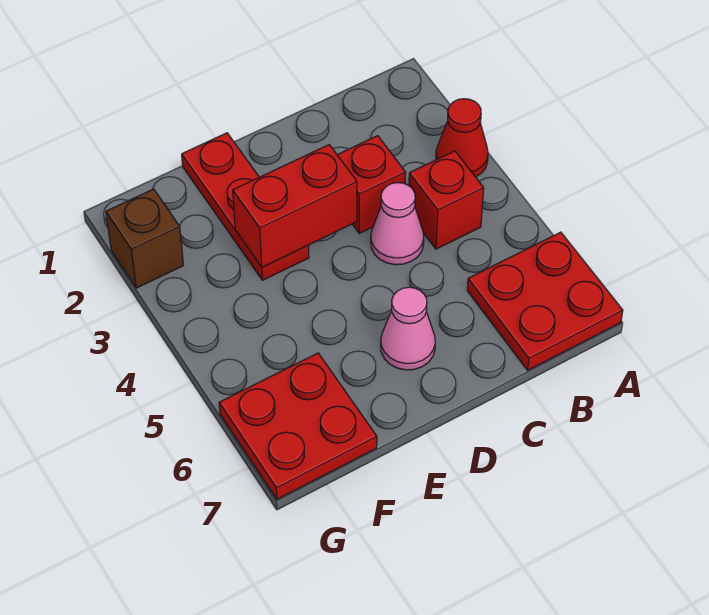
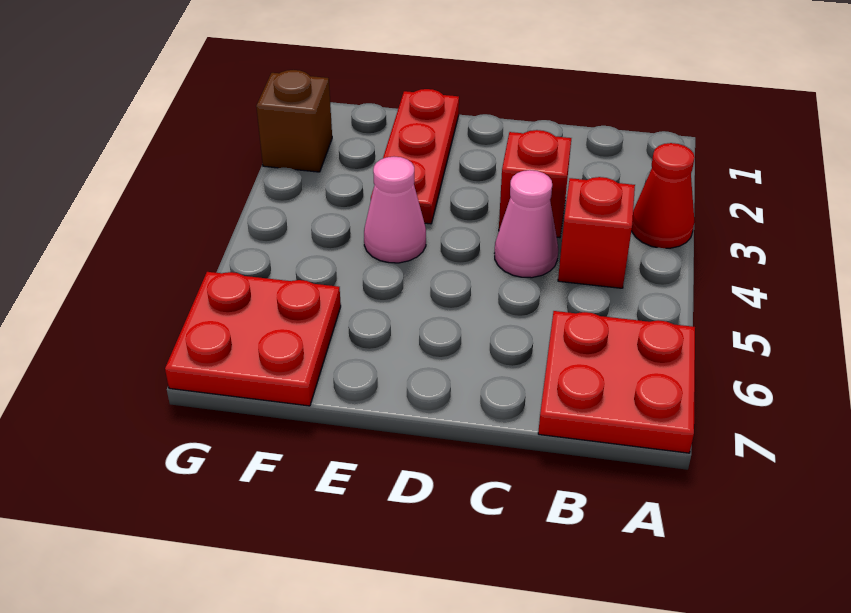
red 1x2 brick [233,145,357,267] -> none
pink 1x1 cone [381,287,435,370] -> pink 1x1 cone moved to [364,157,426,263]

